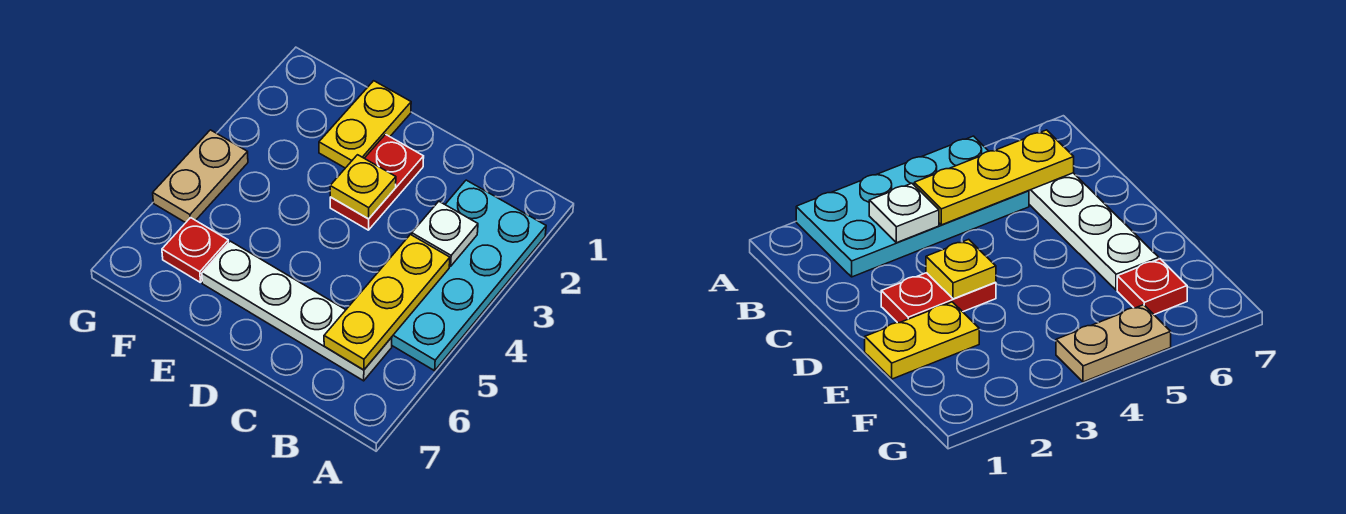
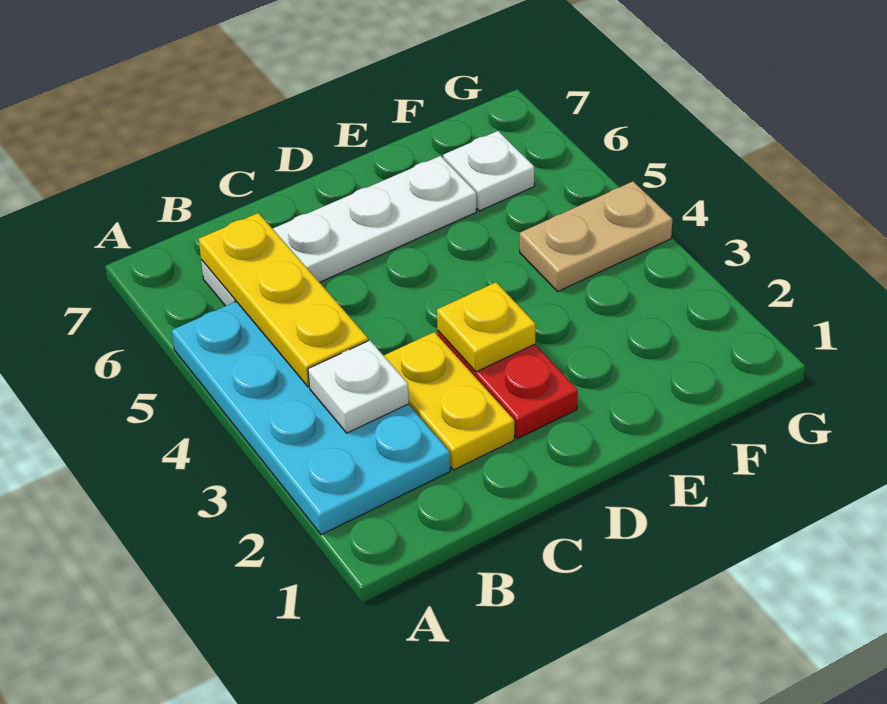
yellow 1x2 plate [319,81,411,168] -> yellow 1x2 plate moved to [384,332,514,470]
red 1x1 plate [162,217,229,283] -> white 1x1 plate [443,131,534,211]
tan 1x2 plate [153,130,248,223] -> tan 1x2 plate turned to [520,181,672,291]

